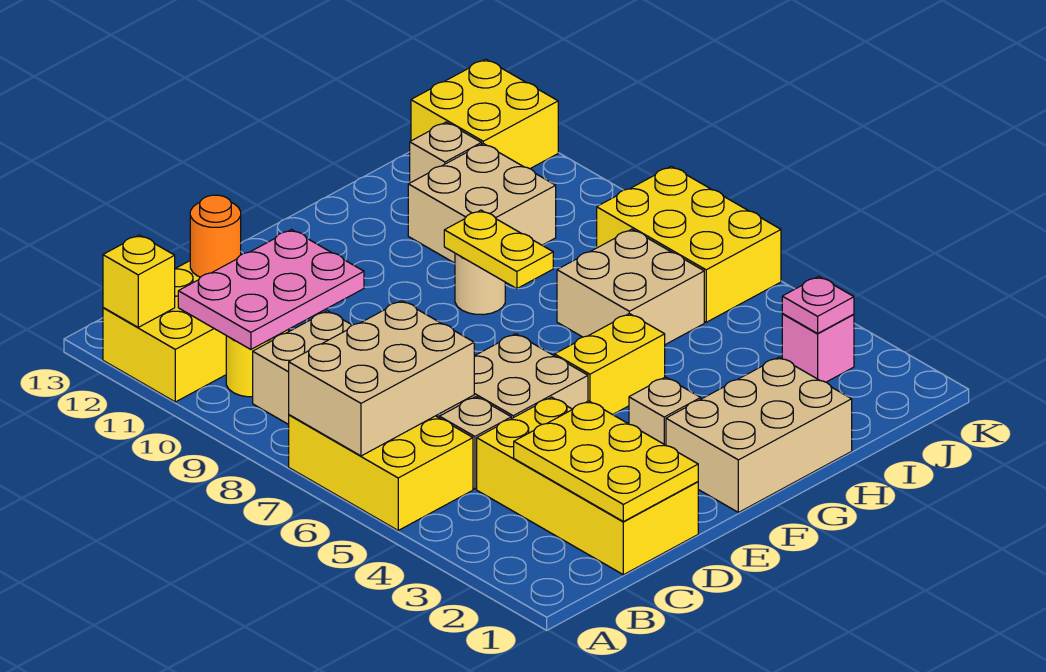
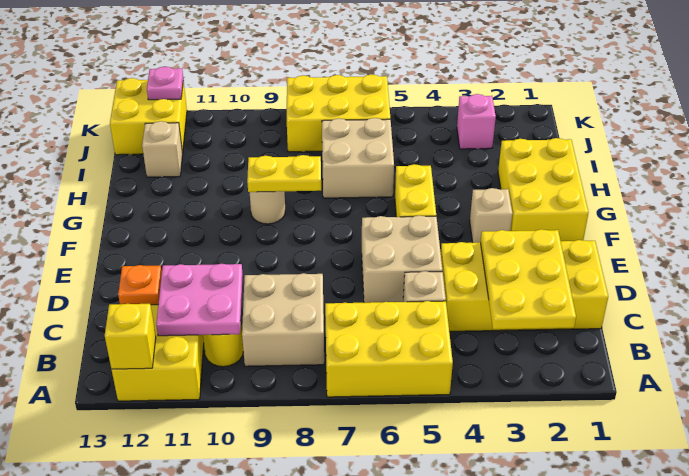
tan 2x3 brick [289,301,474,456] -> none
pink 2x3 plate [178,230,364,349] -> pink 2x2 plate [156,264,243,336]
yellow 2x3 plate [514,401,698,522] -> yellow 2x3 plate turned to [480,229,576,329]
orange 1x1 round brick [190,195,241,277] -> orange 1x1 plate [118,265,162,305]
tan 2x3 brick [666,357,852,512] -> yellow 2x3 brick [498,138,589,241]
tan 2x2 brick [408,144,556,263] -> none
pink 1x1 plate [782,276,854,333] -> pink 1x1 plate moved to [147,67,183,100]

